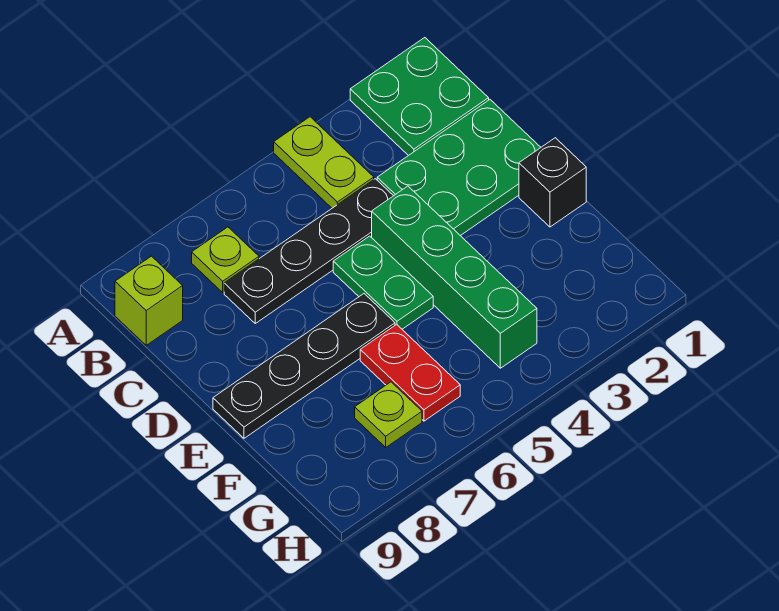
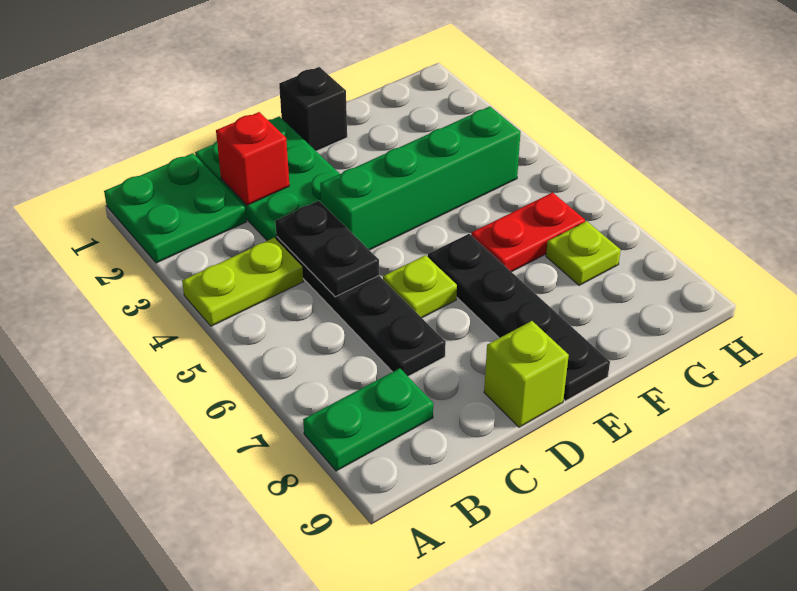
lime 1x1 plate [192,227,259,292] -> lime 1x1 plate moved to [383,255,457,318]
lime 1x1 brick [115,256,183,345] -> lime 1x1 brick moved to [484,321,569,427]
none -> red 1x1 brick [216,112,289,205]
none -> black 1x2 plate [275,201,379,297]
green 1x2 plate [333,236,433,329] -> green 1x2 plate moved to [303,368,433,471]

